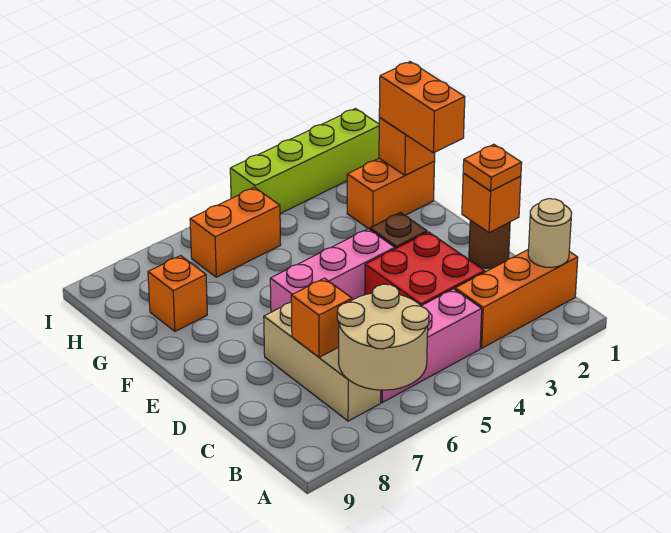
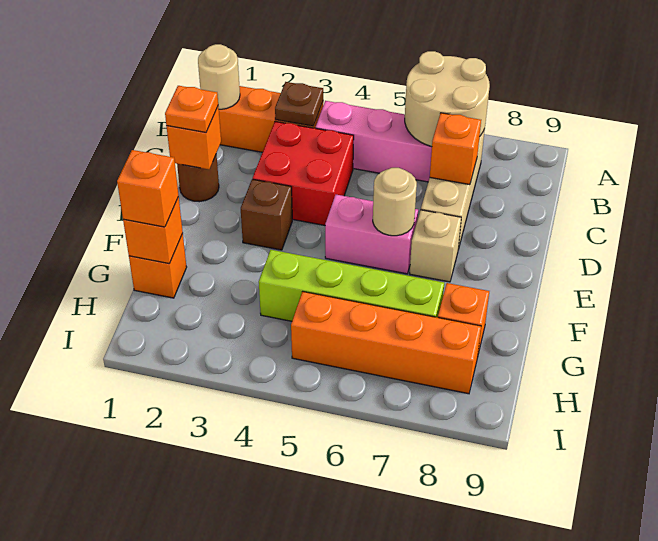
none -> brown 1x1 plate [275,82,323,126]
pink 1x3 brick [270,229,395,312] -> pink 1x2 brick [325,195,418,274]
none -> tan 1x1 round brick [373,168,417,236]
none -> tan 1x1 brick [410,210,461,282]
orange 1x2 brick [379,62,465,153] -> orange 1x1 brick [117,150,179,227]
orange 1x2 brick [347,158,435,229] -> orange 1x1 brick [129,234,187,298]
orange 1x2 brick [190,187,281,277] -> orange 1x4 brick [291,291,481,394]
lime 1x4 brick [230,109,379,214] -> lime 1x4 brick moved to [259,250,444,321]

